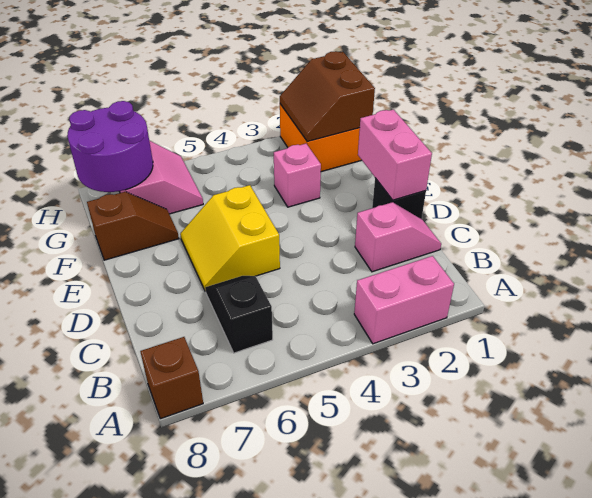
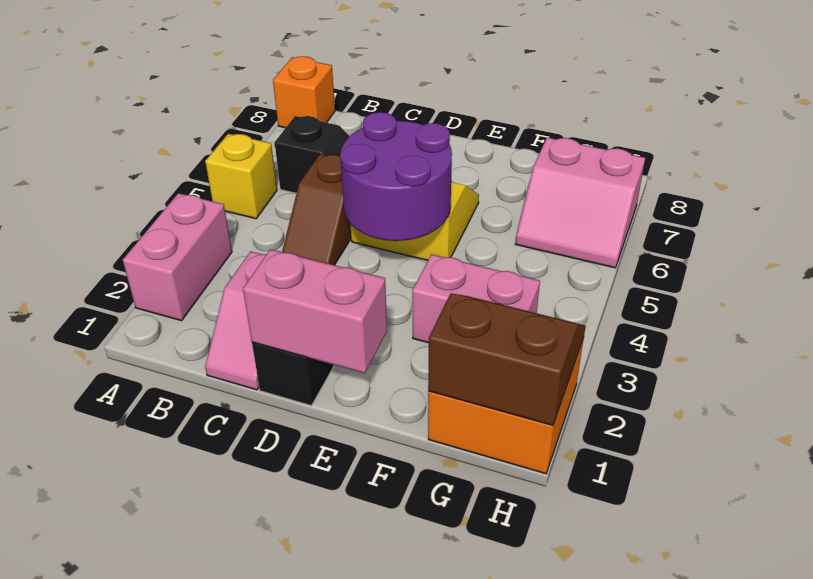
none -> yellow 1x1 brick [205,134,277,219]
brown 1x1 brick [140,337,203,419] -> orange 1x1 brick [273,56,335,128]
pink 1x1 brick [274,144,321,207] -> pink 1x2 brick [412,254,540,343]
brown 1x2 slope [87,192,179,260] -> brown 1x2 slope moved to [282,154,351,265]
purple 2x2 round brick [67,101,153,192] -> purple 2x2 round brick moved to [340,112,452,241]

